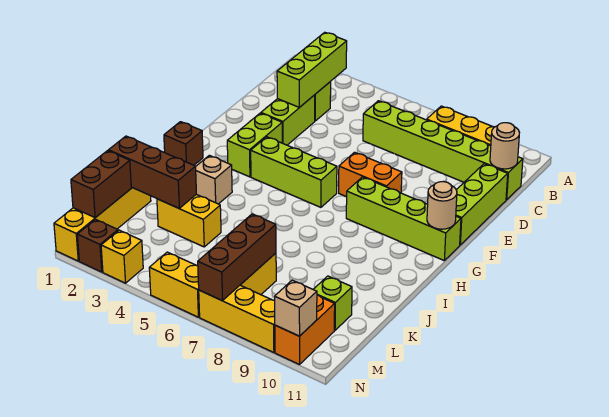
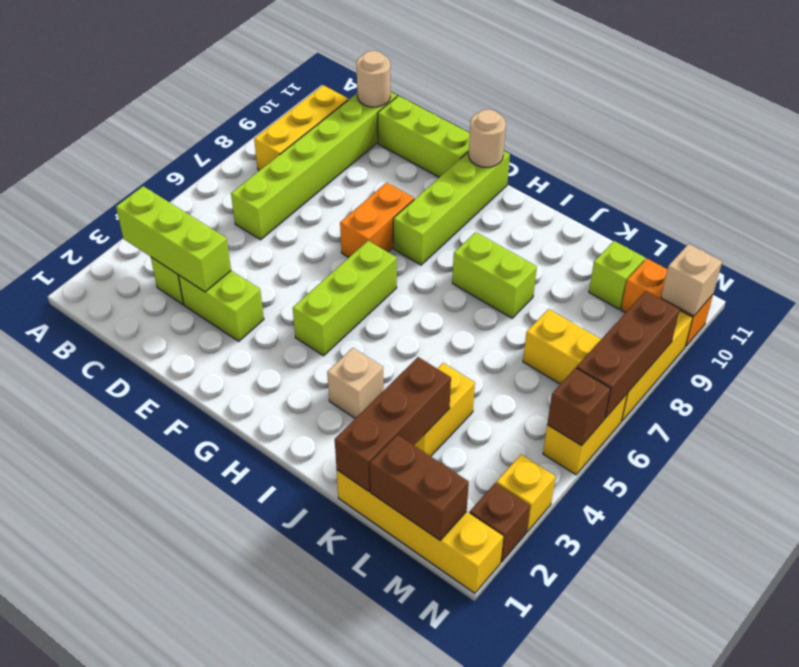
lime 1x2 brick [227,113,282,177] -> lime 1x2 brick moved to [452,232,537,318]
brown 1x1 brick [164,122,203,165] -> brown 1x1 brick moved to [547,368,611,446]
brown 1x3 brick [198,214,276,301] -> brown 1x3 brick turned to [577,291,680,418]

